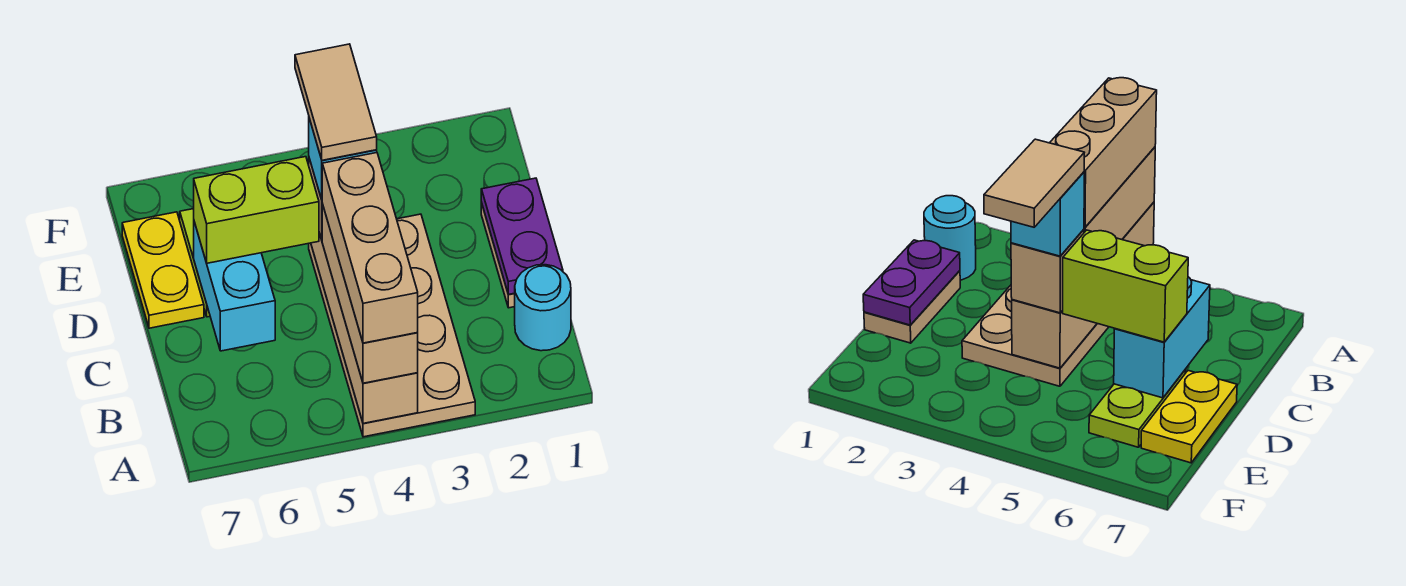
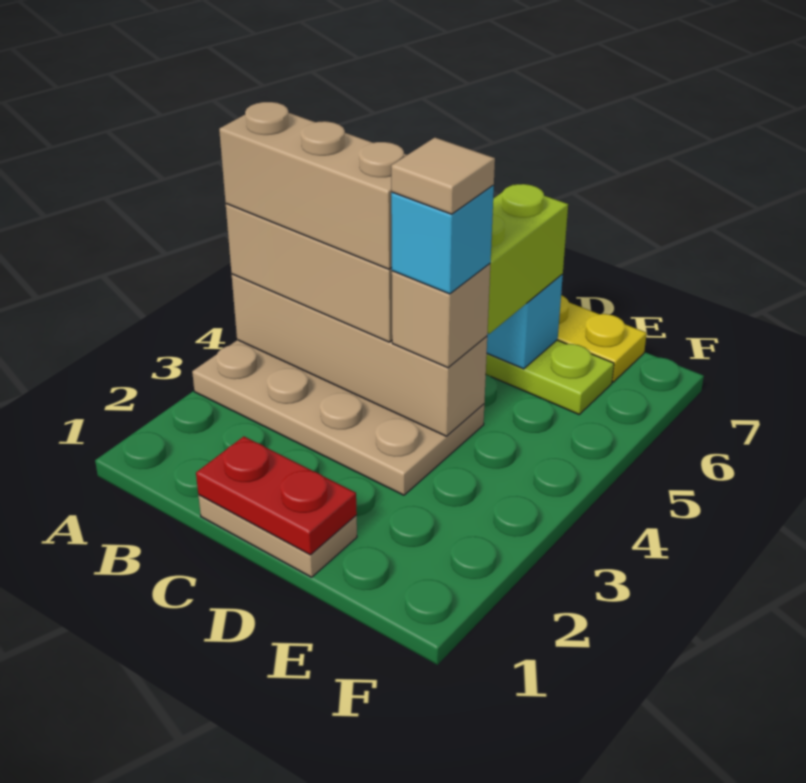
cyan 1x1 round brick [514,265,571,351] -> none
purple 1x2 plate [481,178,563,294] -> red 1x2 plate [196,436,357,555]
tan 1x2 tile [295,44,377,160] -> tan 1x1 tile [391,138,495,214]

